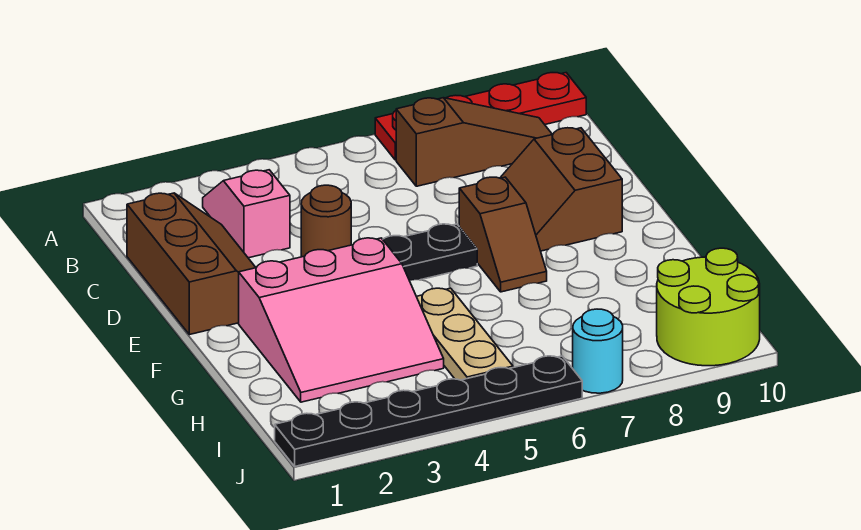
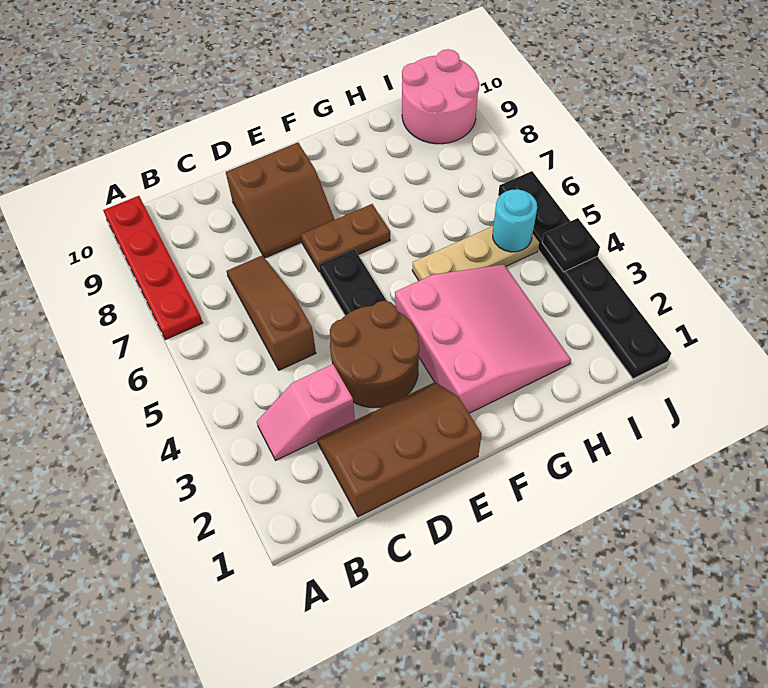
brown 1x3 slope [396,98,552,186] -> brown 1x3 slope moved to [227,255,316,370]
brown 1x1 round brick [301,185,351,257] -> brown 2x2 round brick [330,301,419,408]
brown 1x2 slope [459,177,547,292] -> brown 1x2 plate [301,204,390,272]
lime 2x2 round brick [657,248,760,366] -> pink 2x2 round brick [402,49,479,144]
none -> black 1x1 plate [542,218,600,272]
cyan 1x1 round brick [573,309,623,393] -> cyan 1x1 round brick moved to [493,189,537,252]

